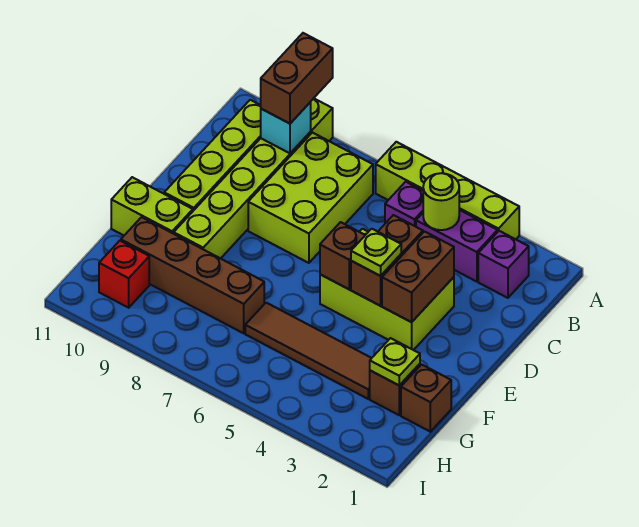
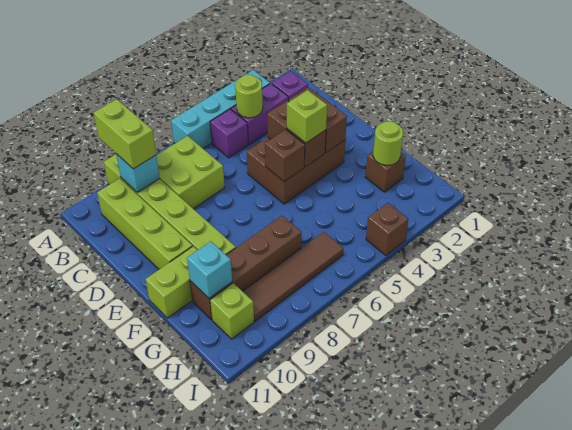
lime 1x4 brick [376,142,519,239] -> cyan 1x4 brick [171,70,270,148]
brown 1x2 brick [261,33,333,124] -> lime 1x2 brick [94,99,156,169]
lime 2x3 brick [248,133,373,263] -> lime 2x2 brick [156,136,225,209]
lime 2x3 brick [320,229,454,350] -> brown 2x3 brick [247,138,345,204]
lime 1x1 plate [351,229,401,276] -> lime 1x1 brick [287,90,327,143]
brown 1x1 brick [401,365,451,432] -> brown 1x1 brick moved to [366,203,408,255]
lime 1x1 plate [370,338,420,385] -> lime 1x1 round brick [373,121,403,165]
brown 1x4 tile [245,303,371,399] -> brown 1x4 tile moved to [243,232,344,321]
none -> cyan 1x1 brick [187,241,232,298]
red 1x1 brick [99,241,149,308] -> lime 1x1 brick [210,283,254,339]

